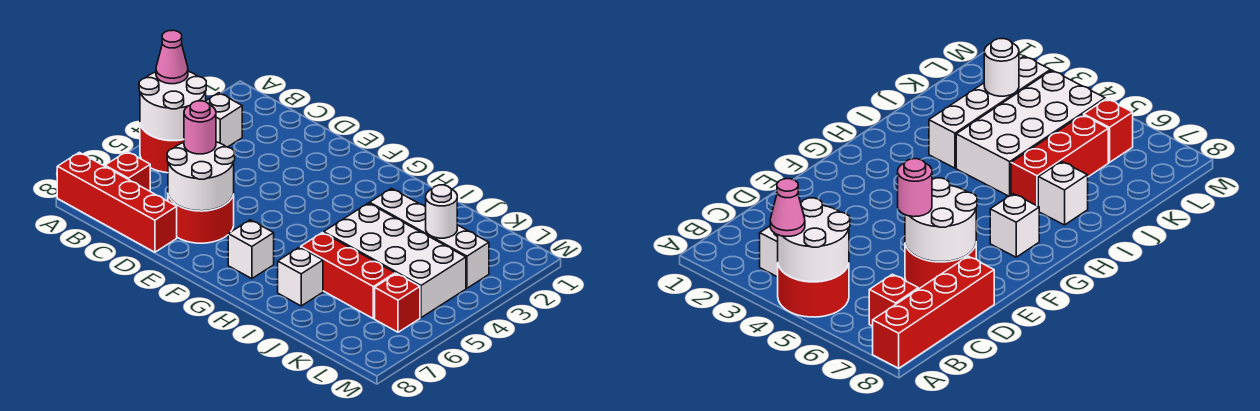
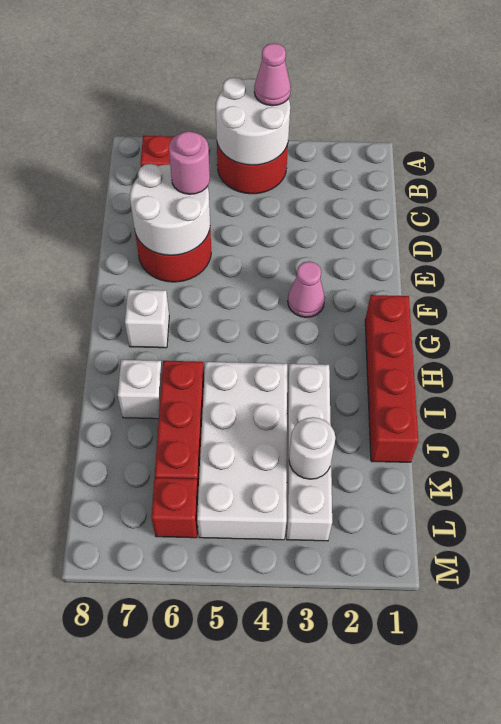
red 1x4 brick [57,152,177,252] -> red 1x4 brick moved to [365,295,418,462]
white 1x1 brick [206,93,242,147] -> none
none -> pink 1x1 cone [288,261,325,317]

